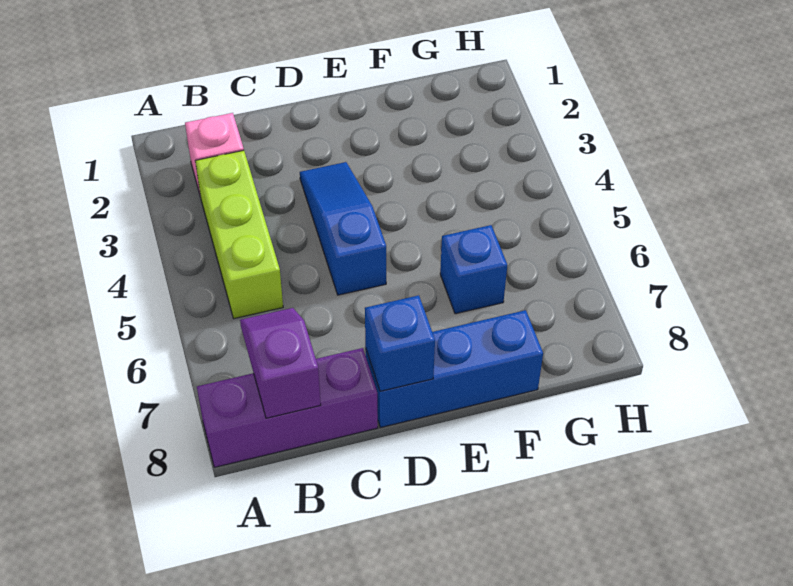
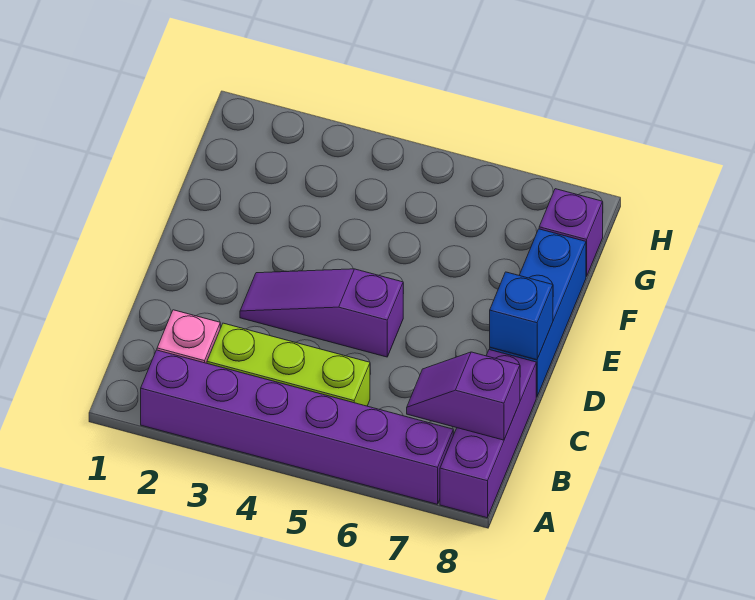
none -> purple 1x6 brick [141,350,453,504]
blue 1x3 slope [300,162,386,295] -> purple 1x3 slope [240,269,403,357]
blue 1x1 brick [440,225,507,314] -> none
none -> purple 1x1 brick [539,189,603,276]

